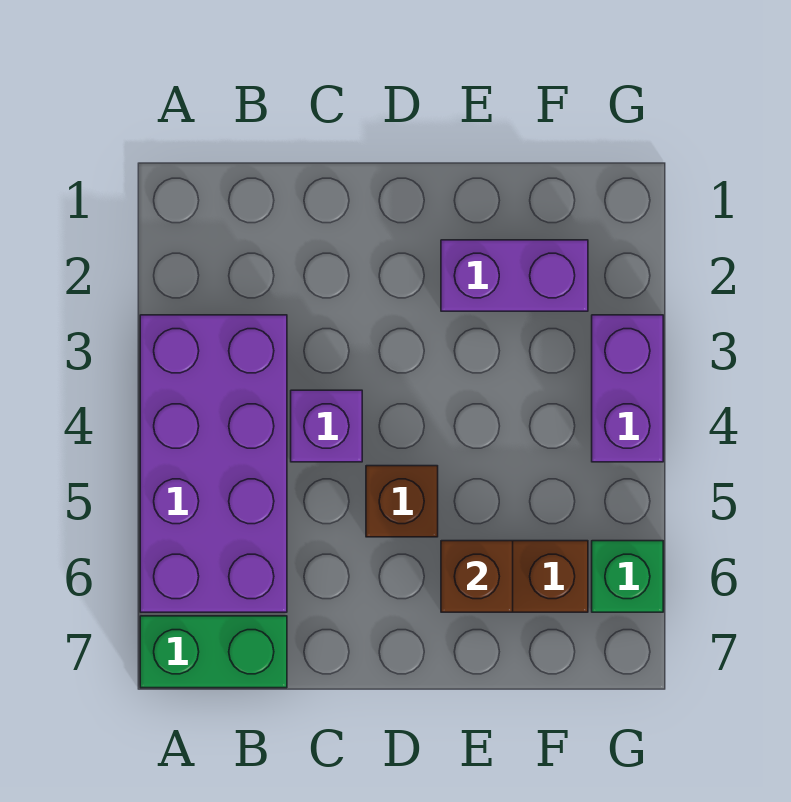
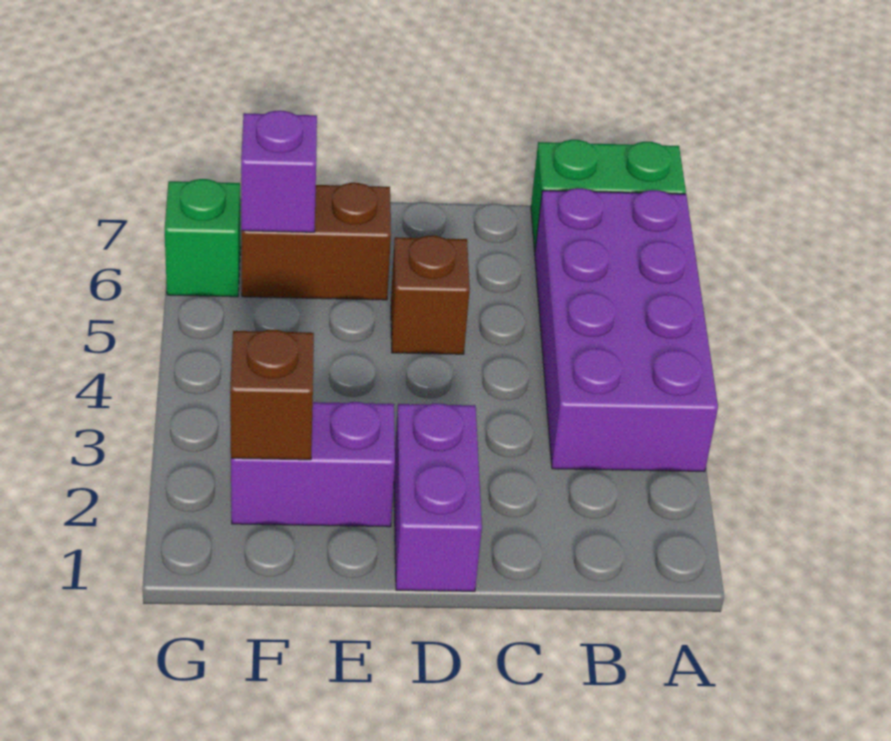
purple 1x1 brick [291,390,362,462] -> purple 1x1 brick moved to [241,111,317,232]
brown 1x1 brick [441,541,513,612] -> brown 1x1 brick moved to [230,330,314,460]
purple 1x2 brick [592,315,663,462] -> purple 1x2 brick moved to [394,403,482,591]

